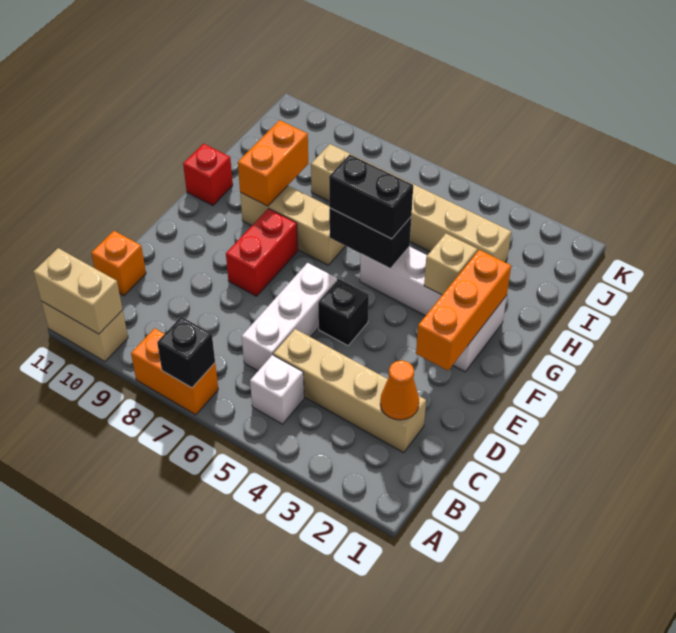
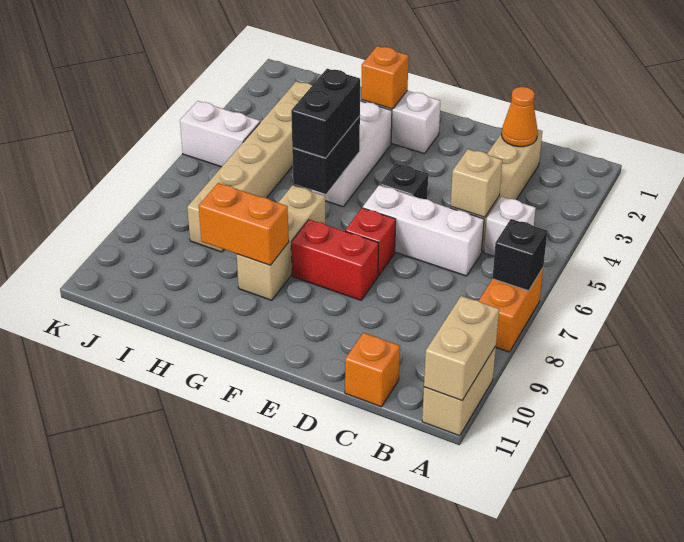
orange 1x3 brick [416,250,511,370] -> orange 1x1 brick [361,46,409,109]
tan 1x1 brick [424,234,477,295] -> tan 1x1 brick moved to [450,149,502,217]
red 1x1 brick [183,144,233,206] -> red 1x1 brick moved to [345,208,396,276]
none -> white 1x2 brick [180,101,260,167]

